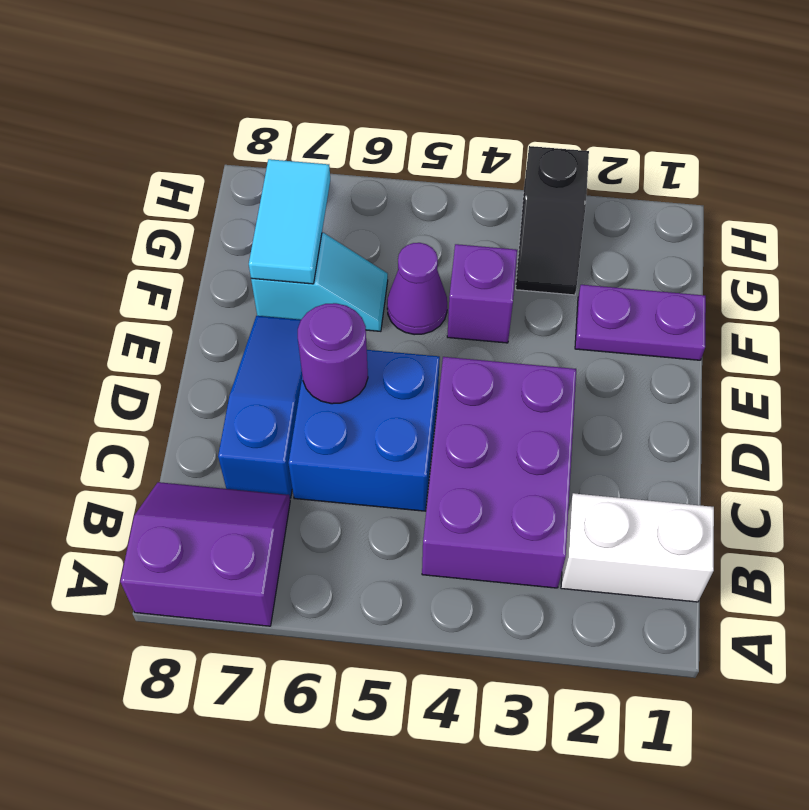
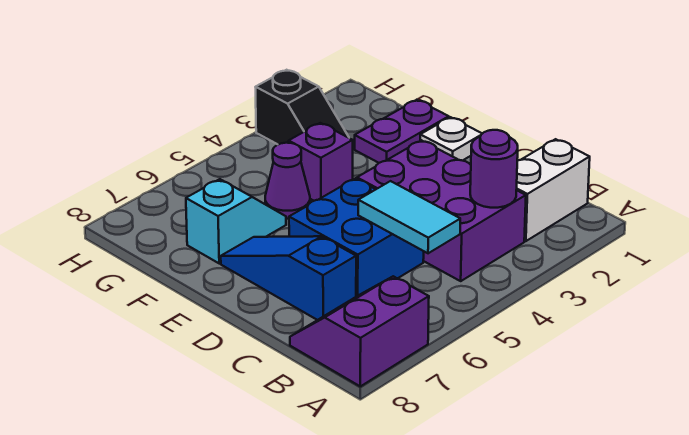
purple 1x1 round brick [298,303,368,404] -> purple 1x1 round brick moved to [470,130,518,208]
none -> white 1x1 plate [420,117,482,161]
cyan 1x2 tile [249,159,330,284] -> cyan 1x2 tile moved to [358,181,460,253]

